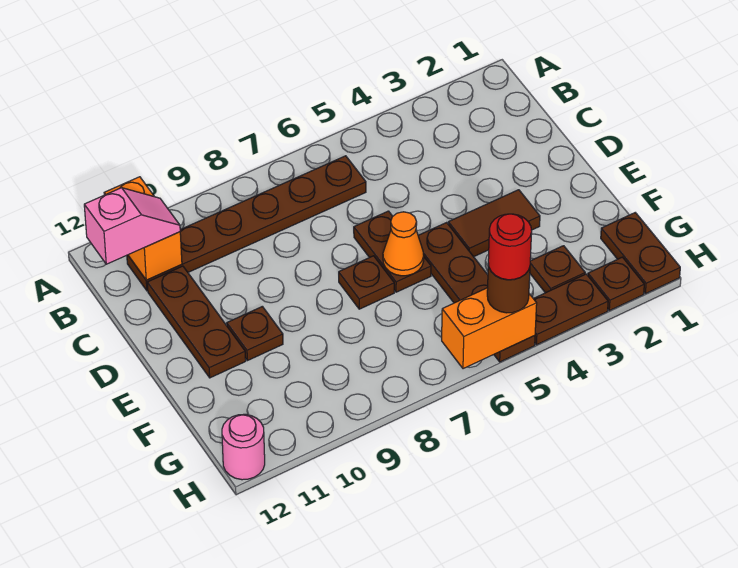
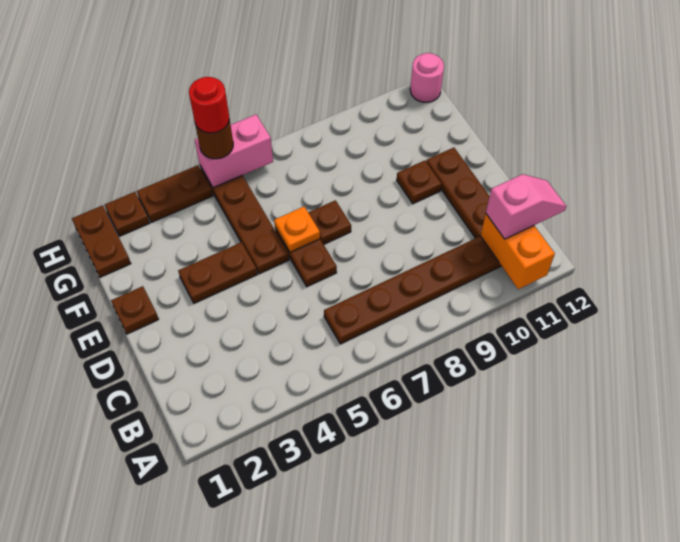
pink 1x2 slope [84,188,180,264] -> pink 1x2 slope turned to [486,174,567,239]
brown 1x2 tile [448,190,540,257] -> brown 1x2 plate [178,242,257,303]
orange 1x1 cone [383,212,424,276] -> orange 1x1 plate [274,207,320,252]
brown 1x1 plate [530,246,585,293] -> brown 1x1 plate moved to [111,286,159,334]
orange 1x2 brick [442,288,537,369] -> pink 1x2 brick [195,115,273,188]

